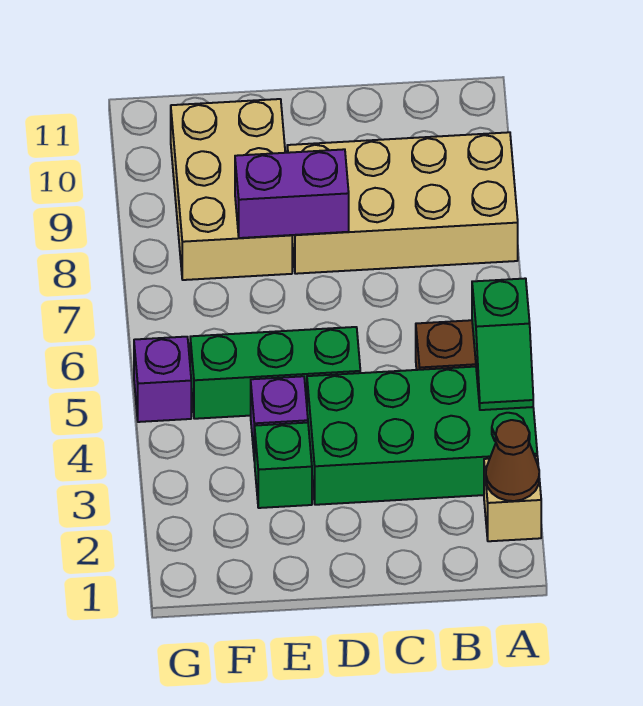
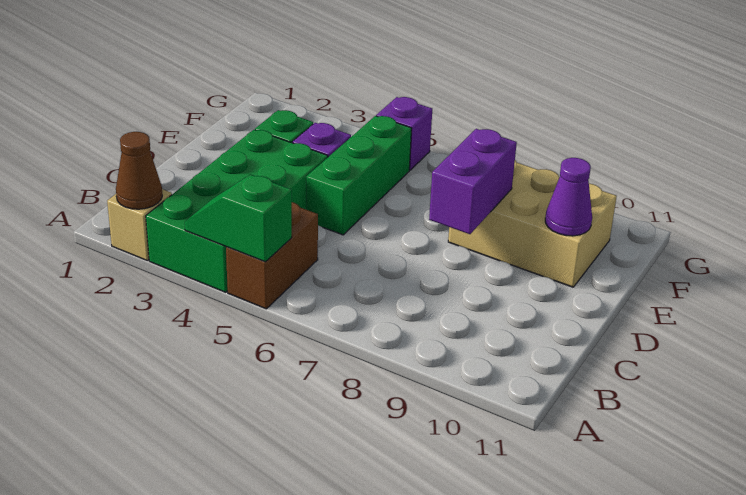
tan 2x4 brick [287,132,518,274] -> none
none -> purple 1x1 cone [545,158,592,236]

